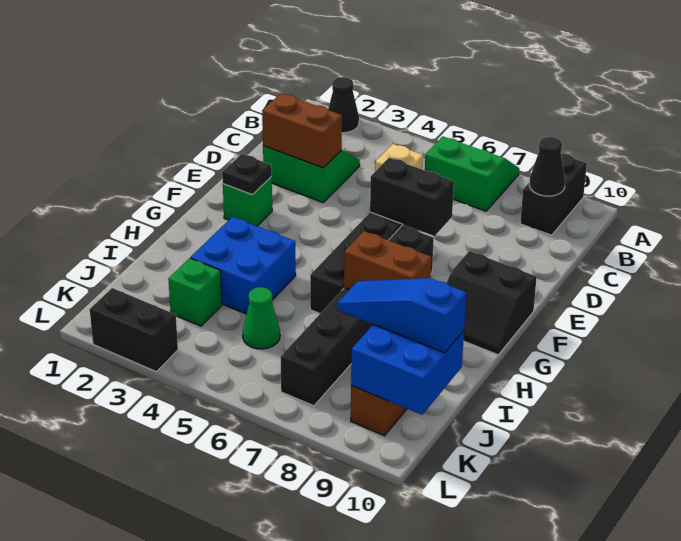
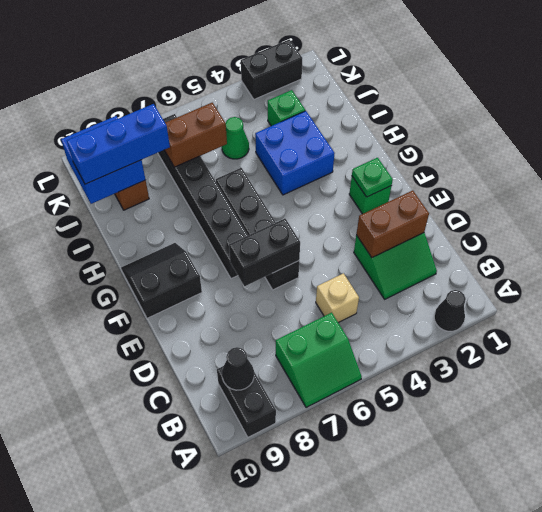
black 1x1 plate [222,154,272,195] -> green 1x1 plate [352,158,393,197]
brown 1x2 brick [344,231,431,290] -> brown 1x2 brick moved to [164,103,227,167]
blue 1x3 slope [337,278,466,353] -> blue 1x3 brick [67,104,170,184]

